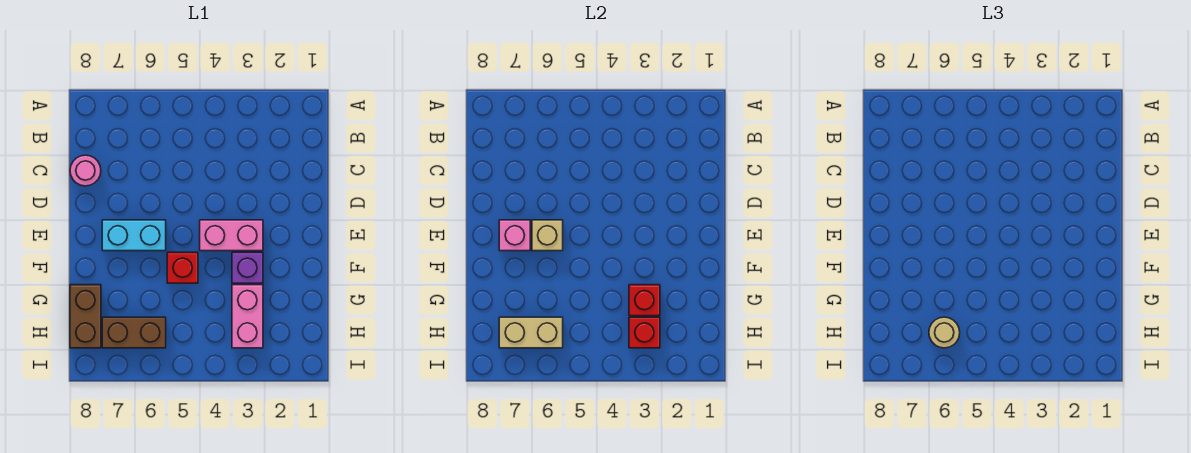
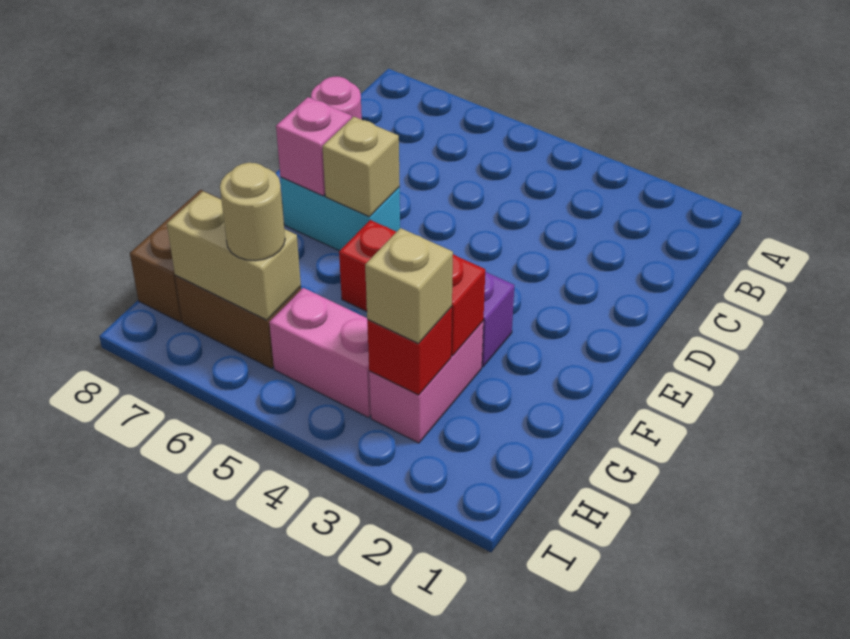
pink 1x2 brick [200,220,263,251] -> pink 1x2 brick moved to [269,288,371,418]
none -> tan 1x1 brick [365,228,453,344]

